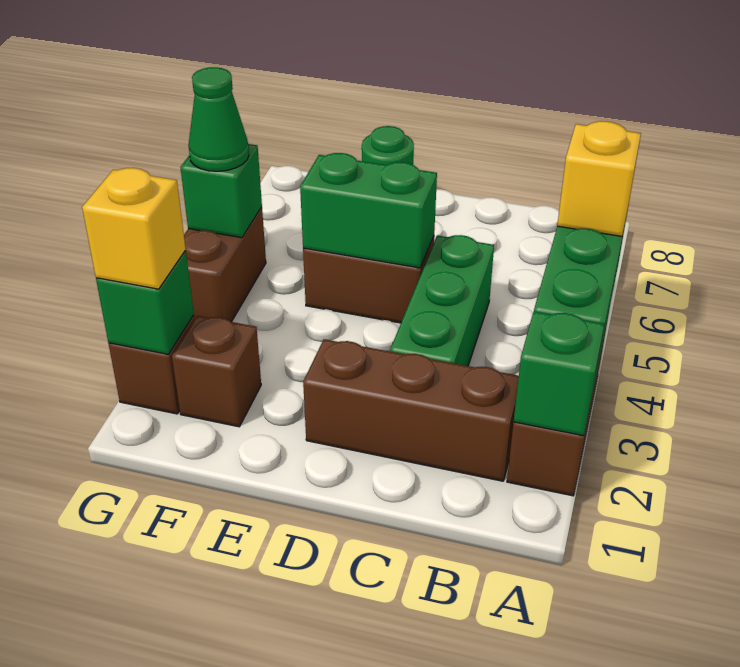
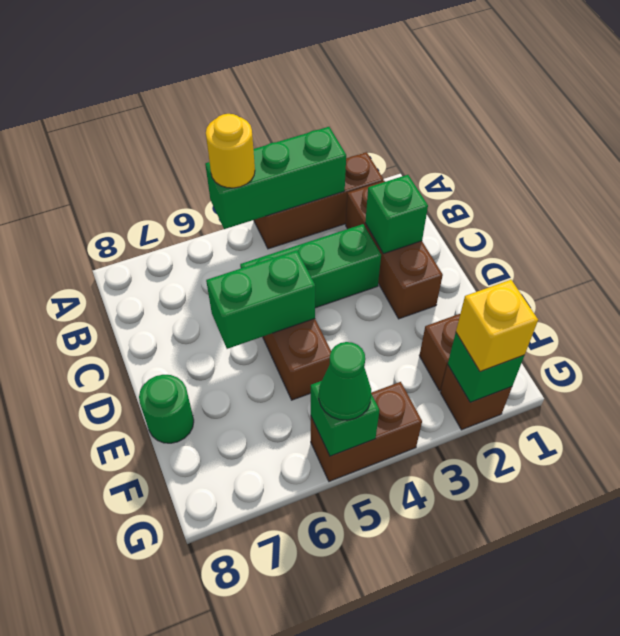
green 1x1 brick [514,311,604,436] -> green 1x1 brick moved to [365,175,428,254]
yellow 1x1 brick [557,121,641,236] -> yellow 1x1 round brick [206,114,255,188]
green 1x2 brick [300,153,437,268] -> green 1x2 brick turned to [206,250,315,349]

